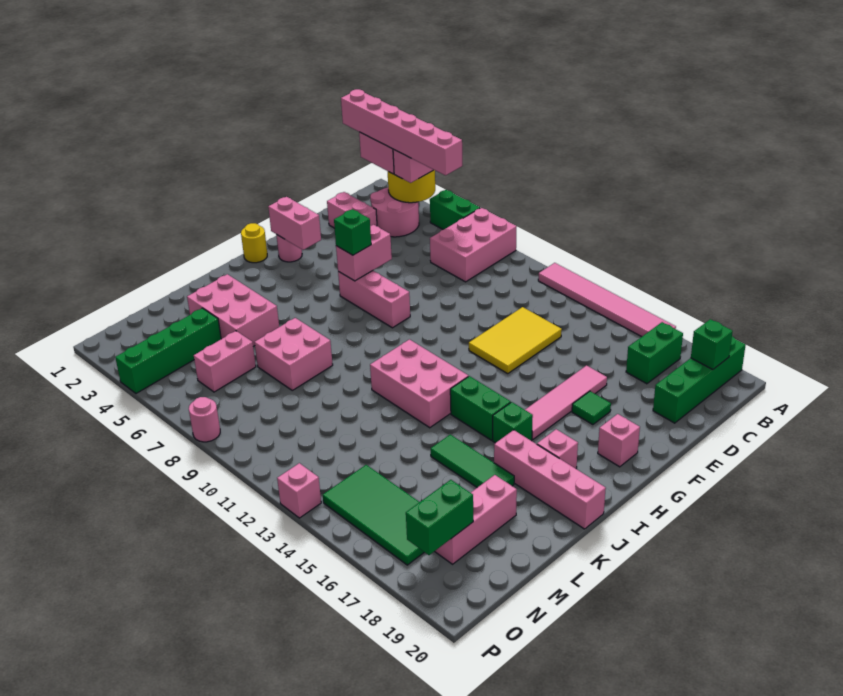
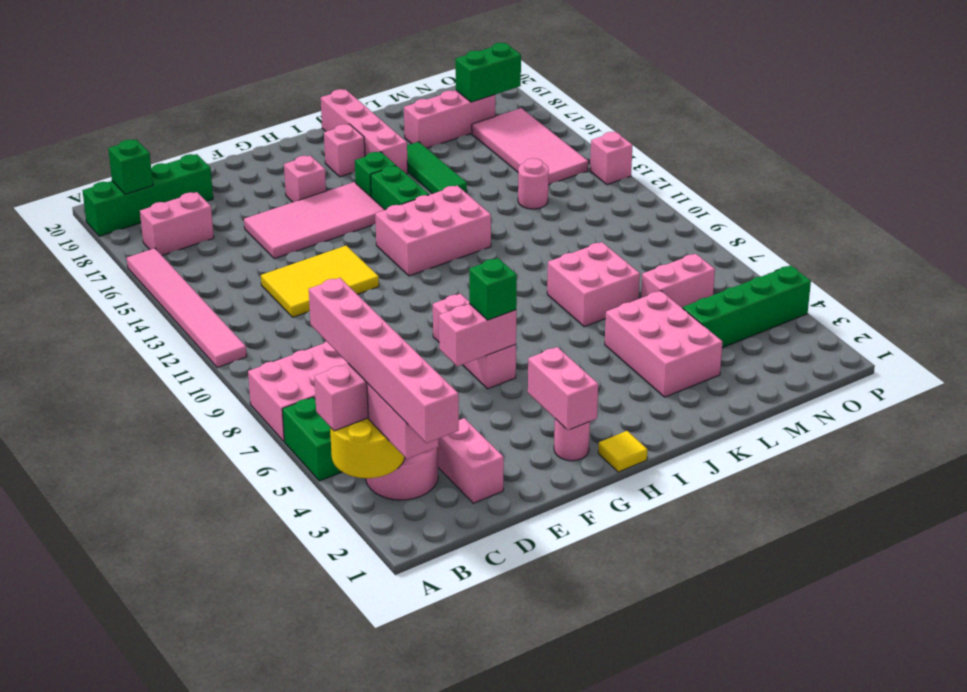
green 1x2 brick [626,322,683,384] -> pink 1x2 brick [140,192,214,255]
pink 1x4 tile [525,366,607,439] -> pink 2x4 tile [244,182,385,259]
green 1x1 tile [572,391,611,425] -> none
pink 1x1 brick [598,414,640,467] -> pink 1x1 brick moved to [284,156,326,202]
yellow 1x1 round brick [241,223,267,263] -> yellow 1x1 tile [598,431,648,472]
pink 2x3 brick [370,339,468,428] -> pink 2x3 brick turned to [375,186,491,276]
green 2x4 tile [323,465,424,565] -> pink 2x4 tile [472,108,588,185]
pink 1x1 round brick [189,397,220,442] -> pink 1x1 round brick moved to [518,158,549,209]

